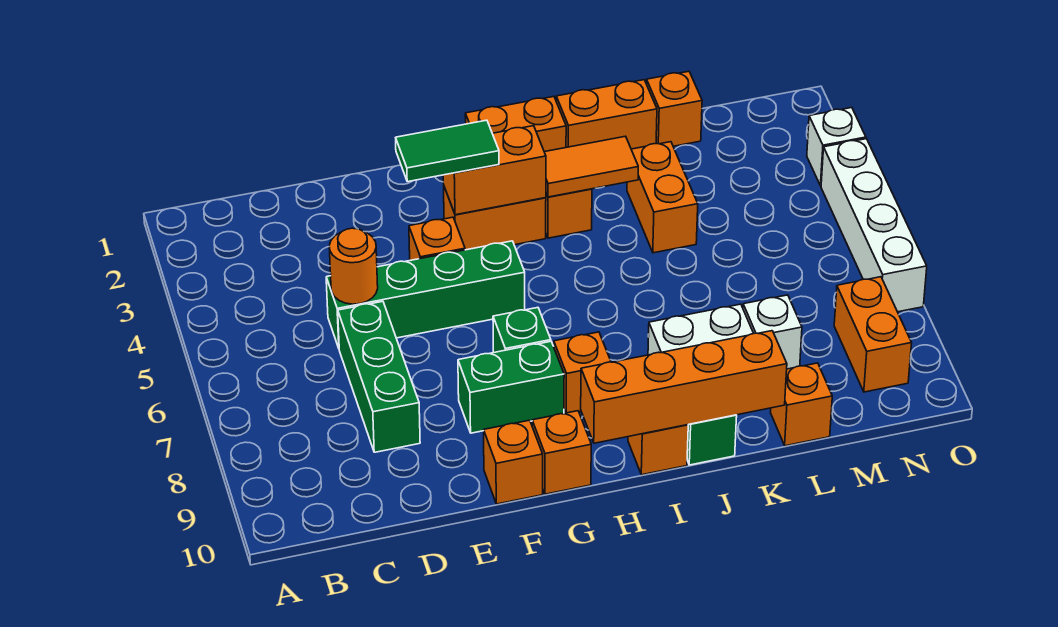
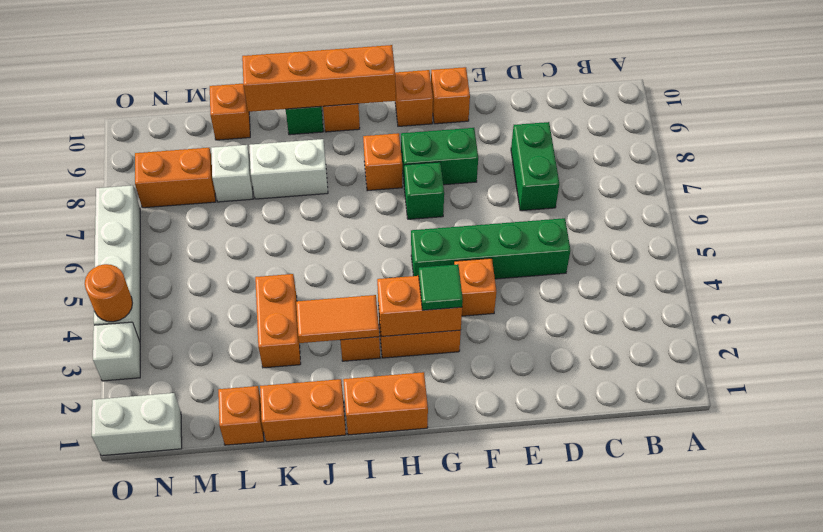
orange 1x1 round brick [329,228,378,304] -> orange 1x1 round brick moved to [85,264,133,322]
green 1x3 brick [338,301,420,452] -> green 1x2 brick [511,122,559,211]
green 1x2 tile [396,120,499,182] -> green 1x1 tile [419,264,463,310]
none -> white 1x2 brick [92,393,182,456]
orange 1x2 brick [834,277,912,392] -> orange 1x2 brick turned to [135,148,216,208]

